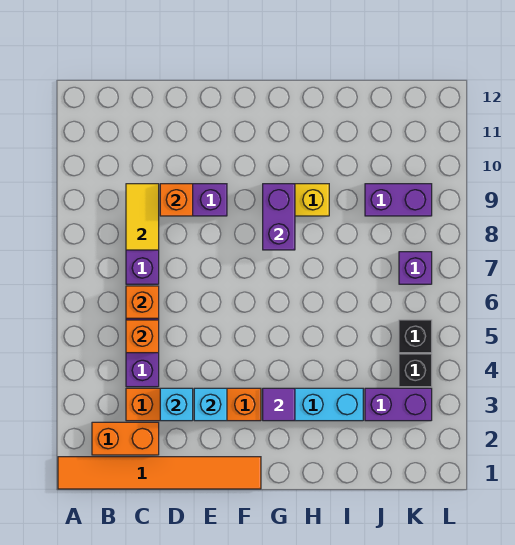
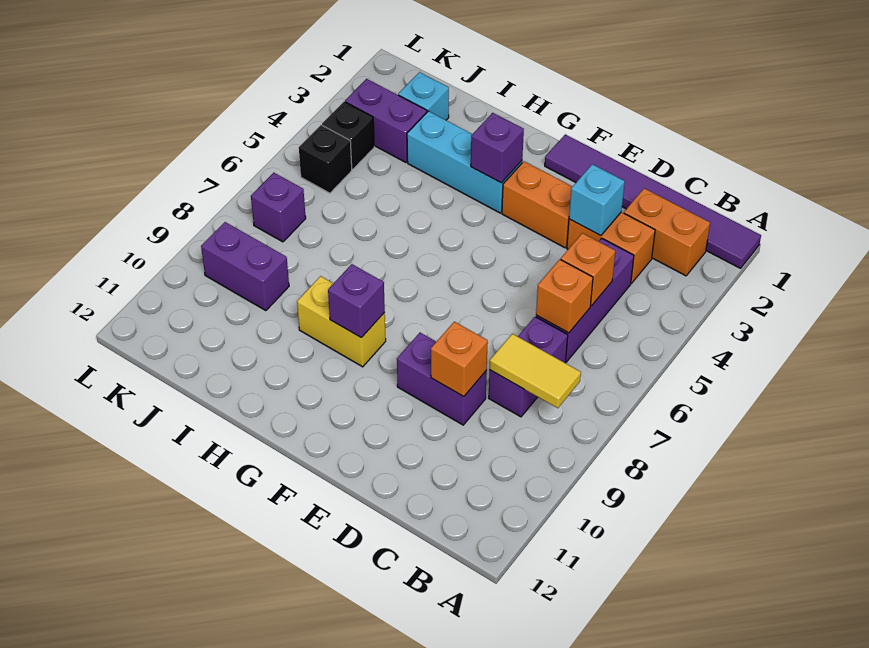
orange 1x6 tile [58,457,261,489] -> purple 1x6 tile [545,134,761,268]
yellow 1x2 tile [126,184,159,250] -> yellow 1x2 tile turned to [489,334,581,408]
cyan 1x1 brick [194,388,227,421] -> cyan 1x1 brick moved to [398,72,449,120]
purple 1x1 tile [263,388,295,421] -> purple 1x1 brick [471,113,524,183]
purple 1x2 brick [263,184,295,250] -> purple 1x1 brick [328,264,385,338]

